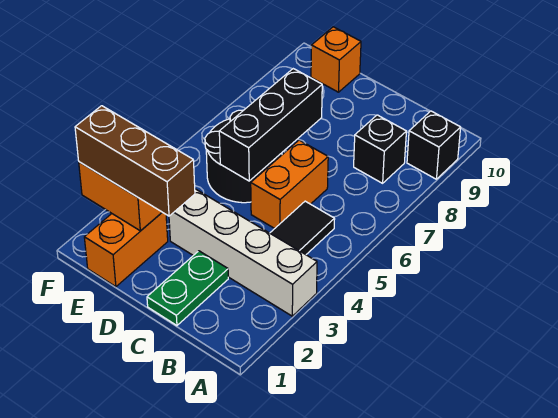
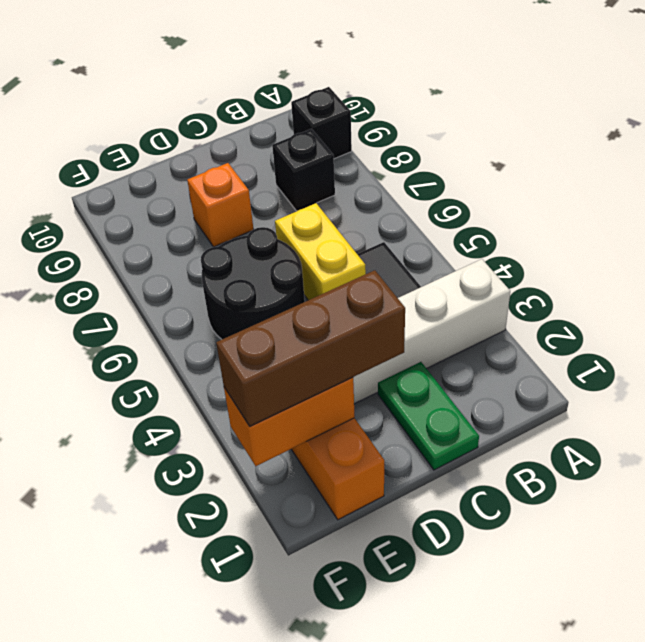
orange 1x2 brick [251,140,328,229] -> yellow 1x2 brick [275,203,366,300]
black 1x3 brick [219,69,322,181] -> none
orange 1x1 brick [311,27,361,92] -> orange 1x1 brick moved to [187,163,254,247]

